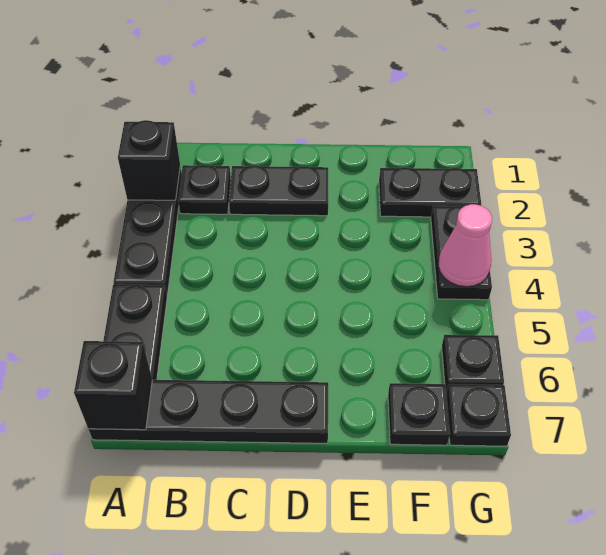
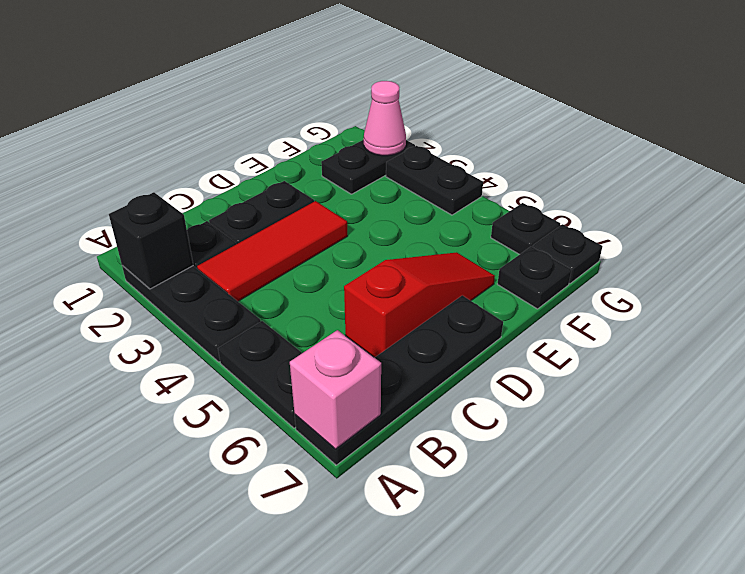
black 1x1 brick [74,341,152,430] -> pink 1x1 brick [290,330,381,449]
none -> red 1x3 tile [197,201,347,301]
none -> red 1x3 slope [344,252,495,358]
pink 1x1 cone [438,204,492,287] -> pink 1x1 cone moved to [363,81,406,156]

